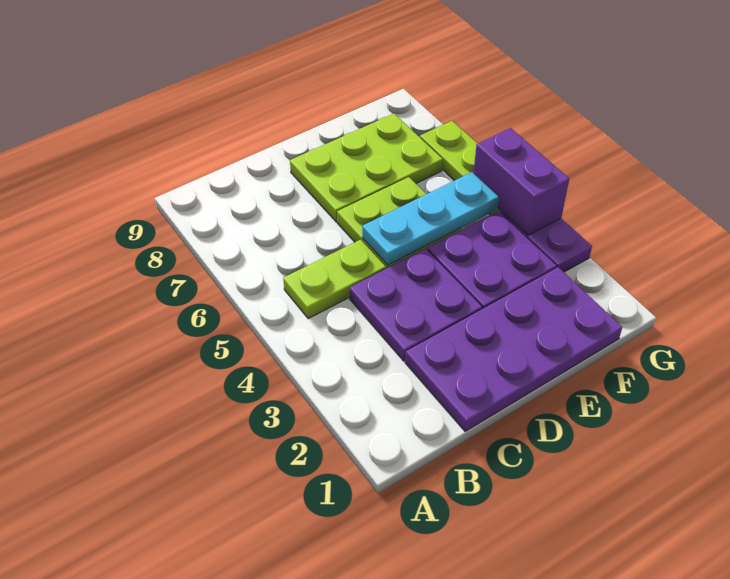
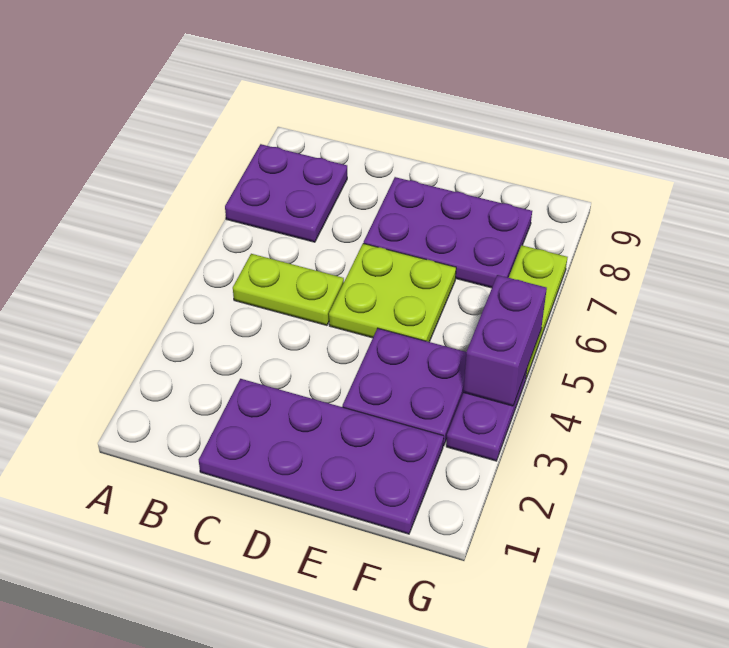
purple 2x2 plate [350,249,482,361] -> purple 2x2 plate moved to [225,144,347,242]
cyan 1x3 plate [362,172,499,265] -> none
lime 2x3 plate [290,114,443,222] -> purple 2x3 plate [364,177,532,288]

